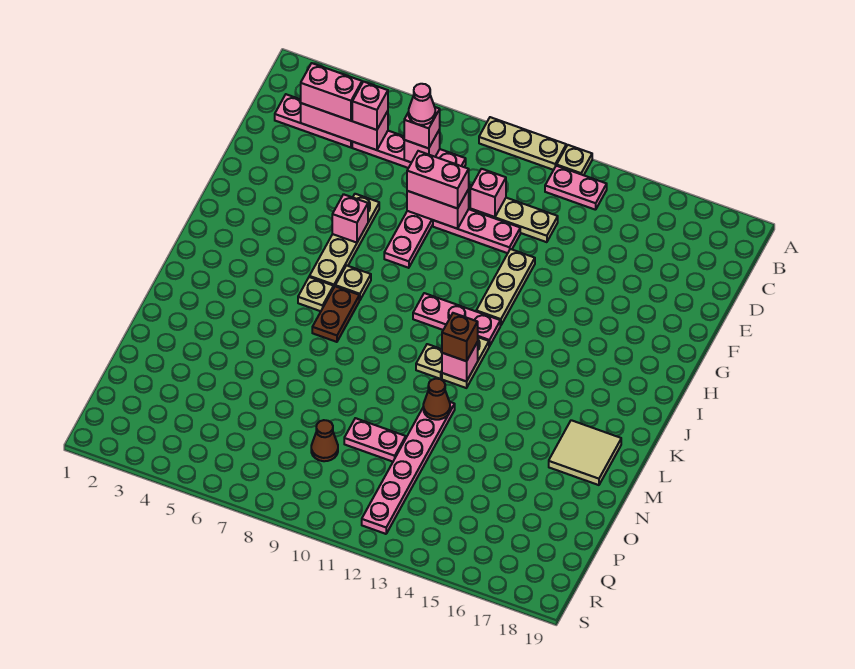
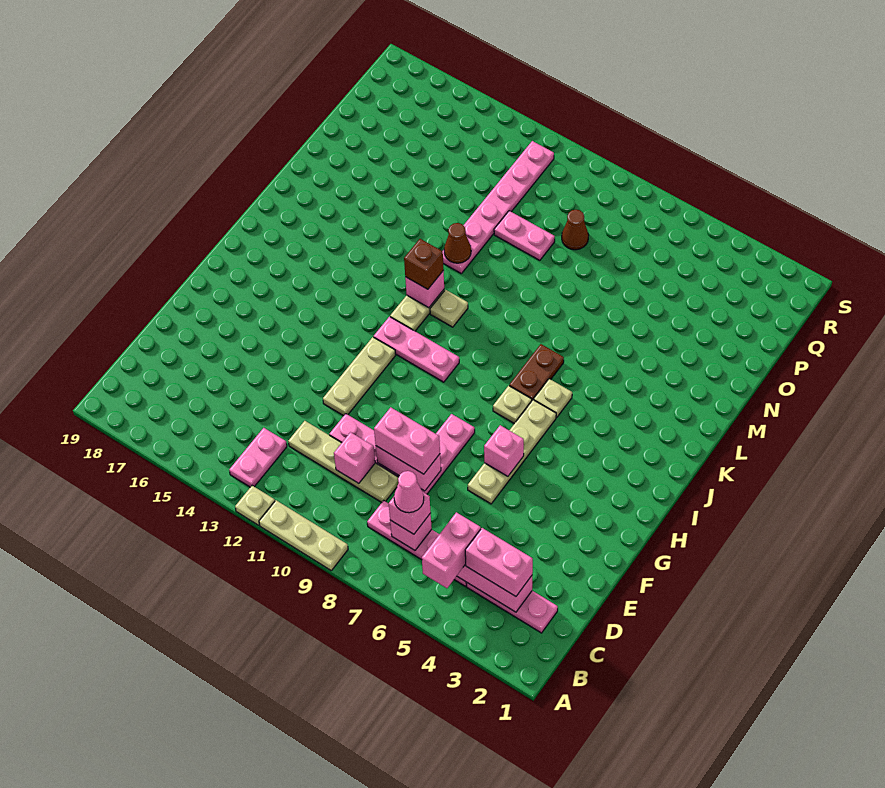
pink 1x2 plate [545,166,607,210] -> pink 1x2 plate turned to [229,428,287,487]
pink 1x1 brick [352,82,388,130] -> pink 1x2 brick [422,512,481,588]
tan 2x2 tile [549,420,621,485] -> none

